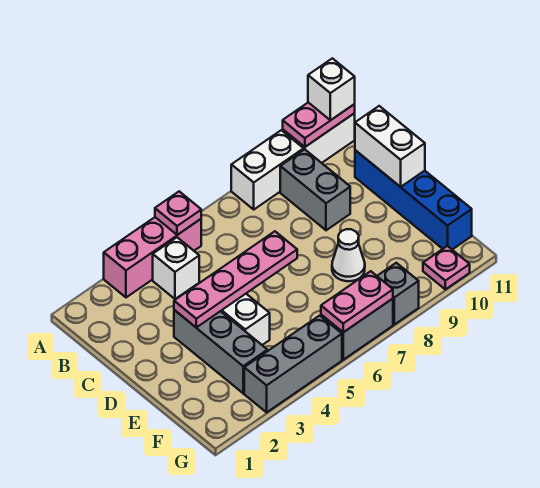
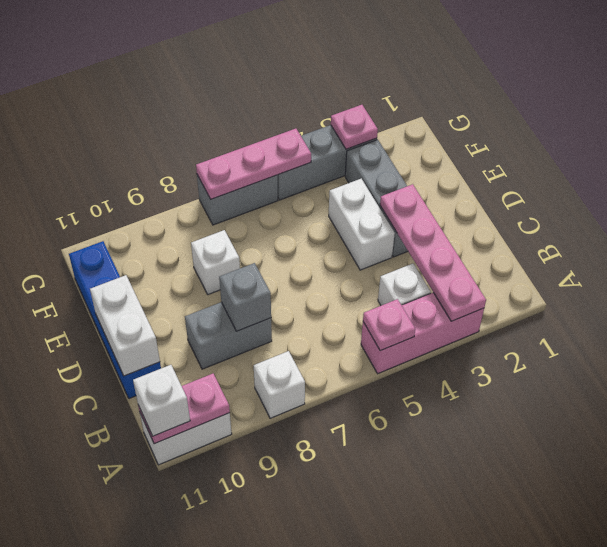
white 1x2 brick [231,130,304,209] -> white 1x1 brick [254,351,305,418]
grey 1x2 brick [280,149,350,230] -> grey 1x2 brick turned to [185,302,272,369]
pink 1x4 plate [174,231,297,327] -> pink 1x4 plate turned to [380,184,486,321]
white 1x1 cone [332,229,365,281] -> white 1x1 brick [191,230,240,295]
pink 1x2 plate [321,271,393,332] -> pink 1x3 plate [196,129,311,199]
grey 1x1 brick [377,263,419,324] -> grey 1x1 brick moved to [219,263,271,331]
pink 1x1 plate [423,246,470,289] -> pink 1x1 plate moved to [331,105,378,149]

